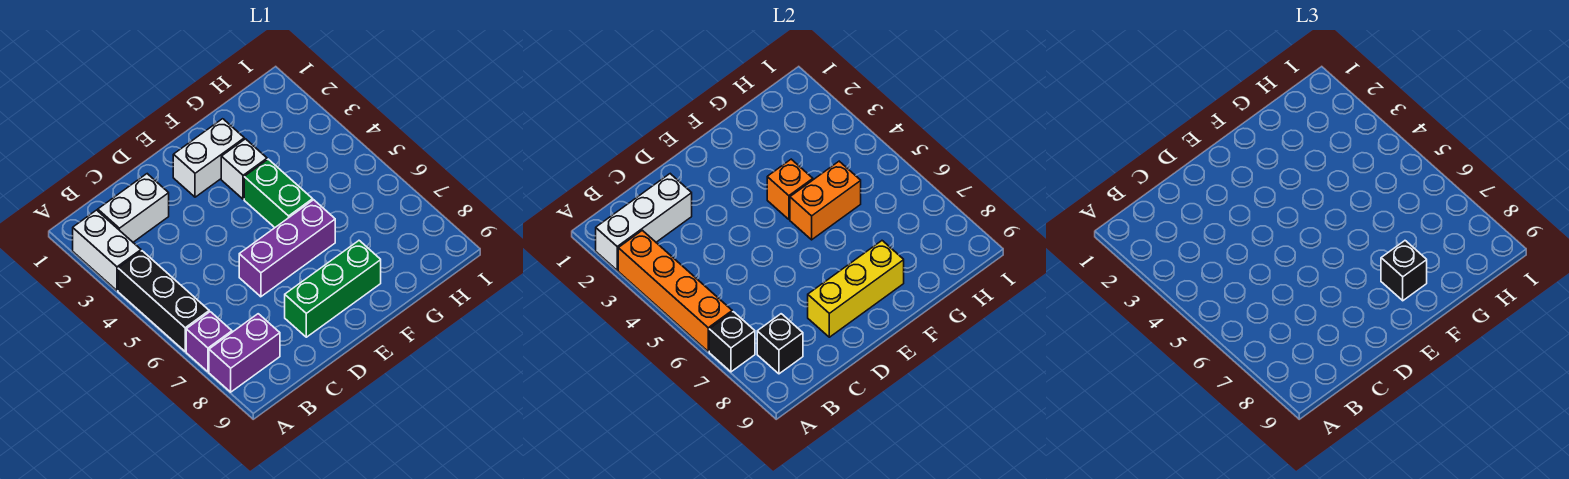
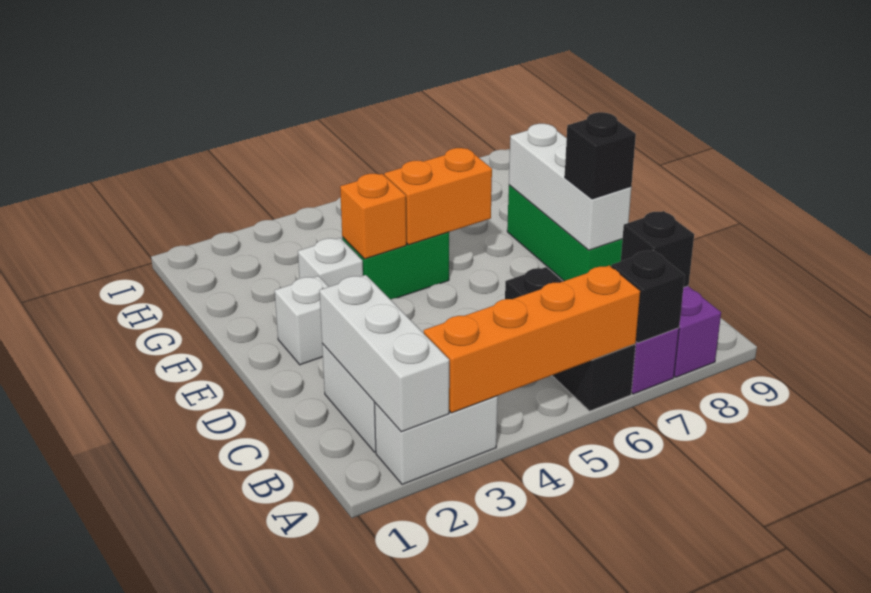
black 1x3 brick [118,251,209,351] -> black 1x3 brick turned to [505,267,636,411]
purple 1x3 brick [239,200,335,297] -> none
yellow 1x3 brick [808,241,904,337] -> white 1x3 brick [509,124,631,250]
white 1x2 brick [173,119,244,197] -> white 1x1 brick [275,276,329,365]
orange 1x2 brick [790,161,861,240] -> orange 1x2 brick turned to [384,148,492,245]
black 1x1 brick [1381,241,1427,301] -> black 1x1 brick moved to [565,112,636,199]

